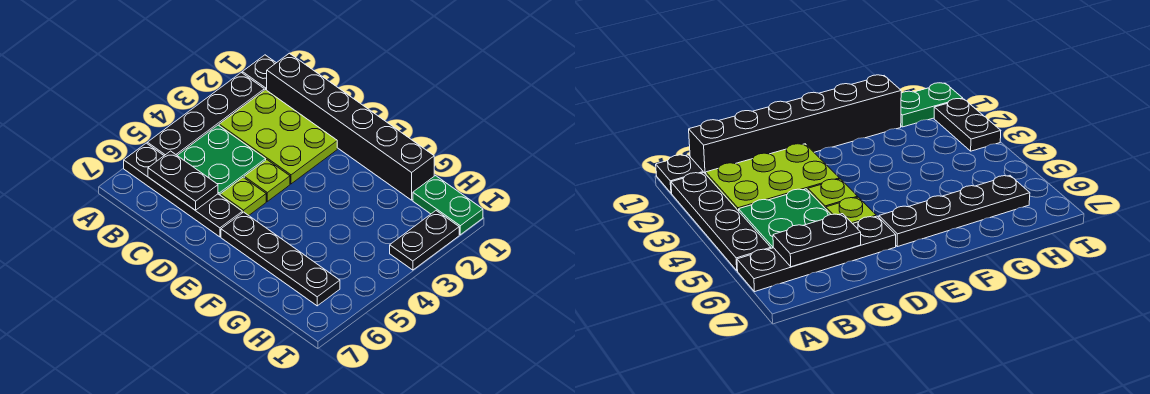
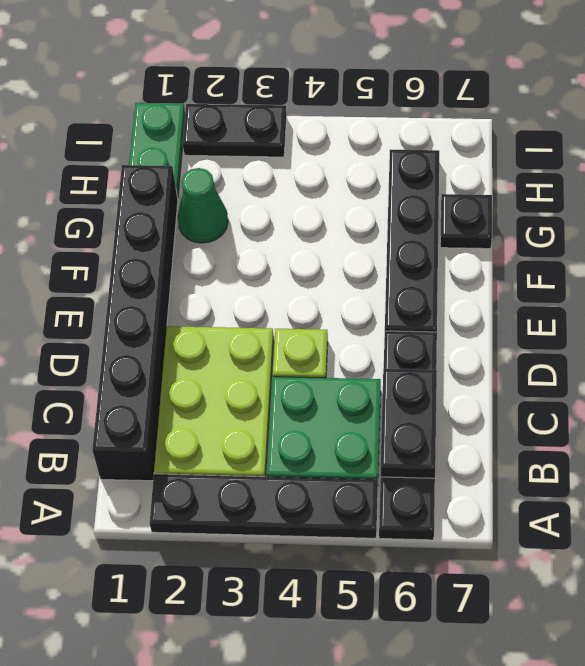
black 1x1 plate [242,55,276,90] -> black 1x1 plate moved to [440,194,492,249]
lime 1x1 plate [220,177,266,215] -> none
none -> green 1x1 cone [178,168,228,243]

